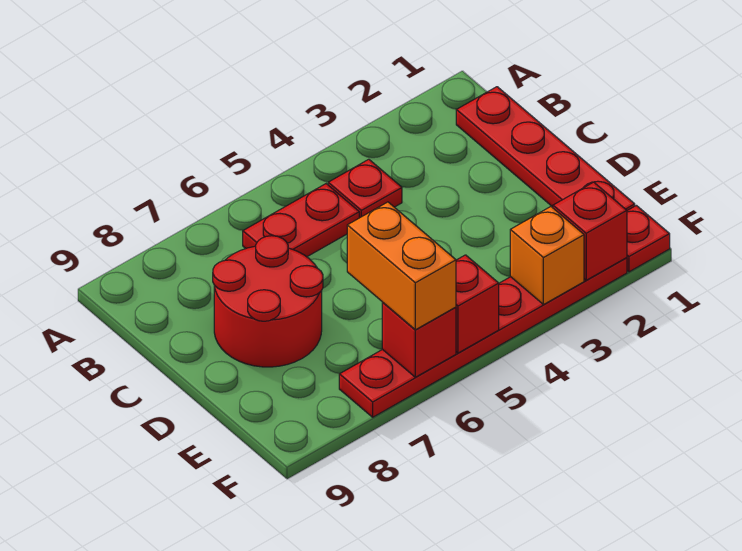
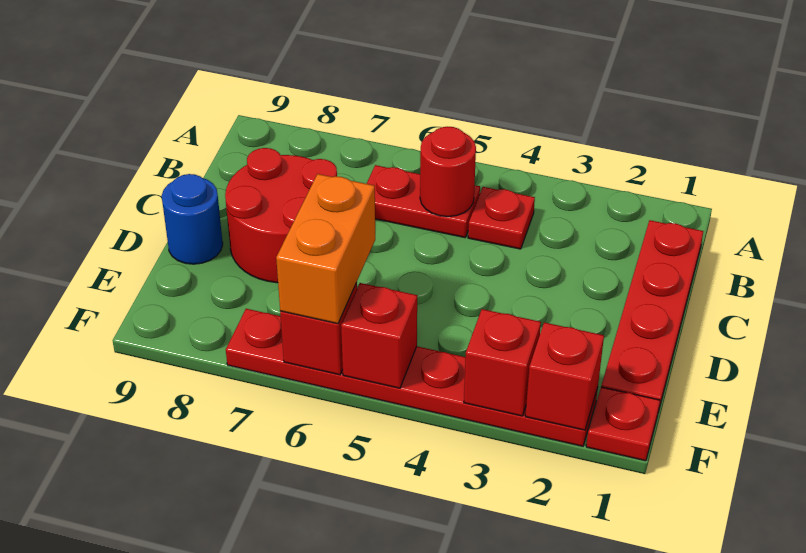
none -> red 1x1 round brick [420,127,476,217]
none -> blue 1x1 round brick [162,174,223,264]
orange 1x1 brick [510,207,584,305] -> red 1x1 brick [464,309,541,416]

